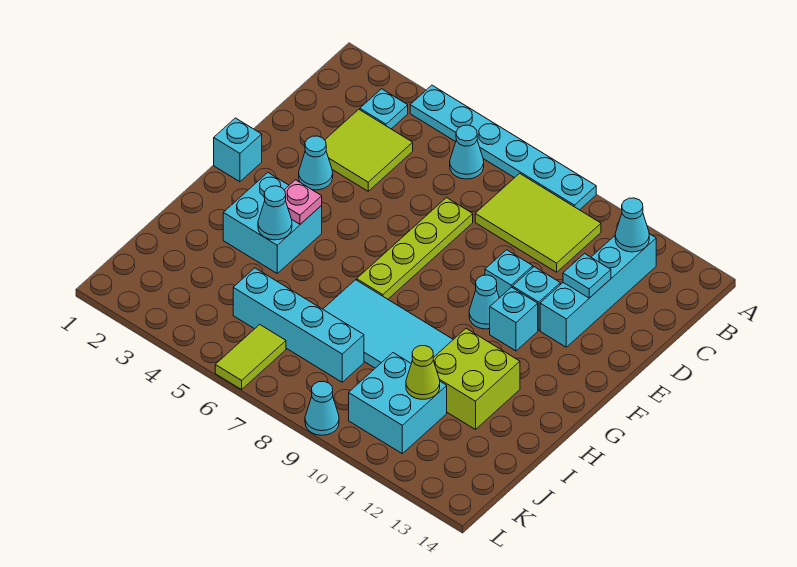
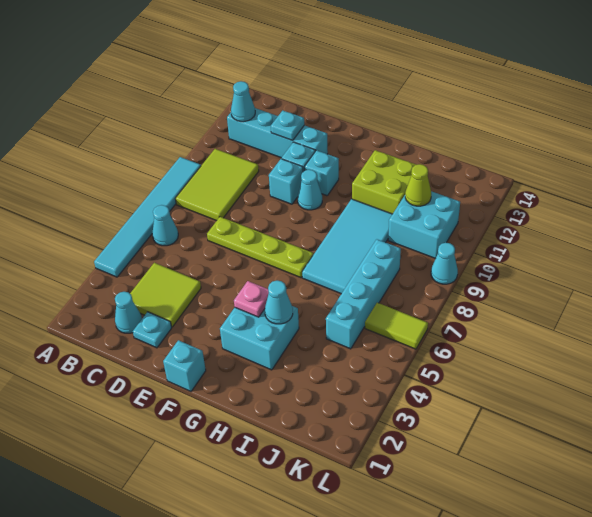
cyan 1x6 plate [410,85,596,210] -> cyan 1x6 tile [94,157,201,277]
cyan 1x1 plate [360,89,408,129] -> cyan 1x1 plate moved to [133,312,172,348]
cyan 1x1 cone [299,136,333,190] -> cyan 1x1 cone moved to [115,292,142,333]

